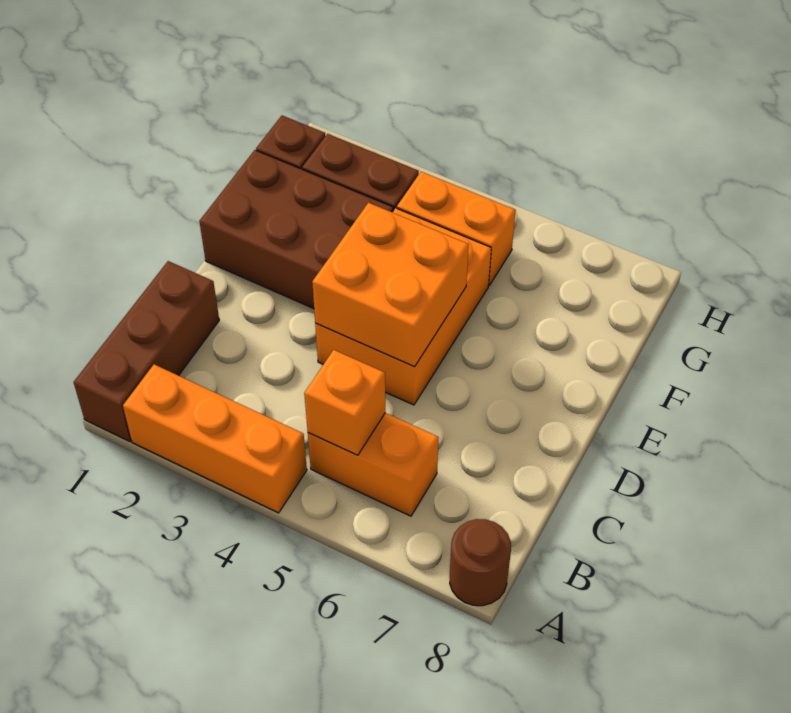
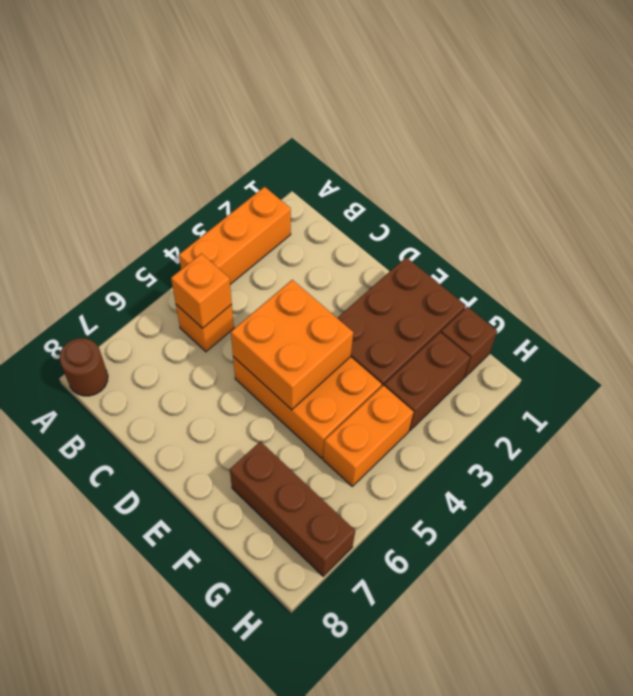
brown 1x3 brick [74,261,219,441] -> brown 1x3 brick moved to [230,442,355,576]
orange 1x2 brick [308,413,439,516] -> orange 1x1 brick [176,305,234,352]

